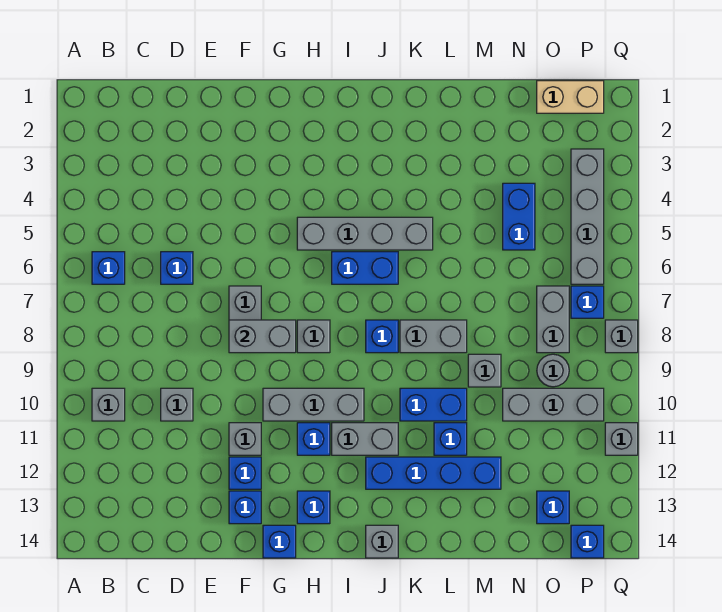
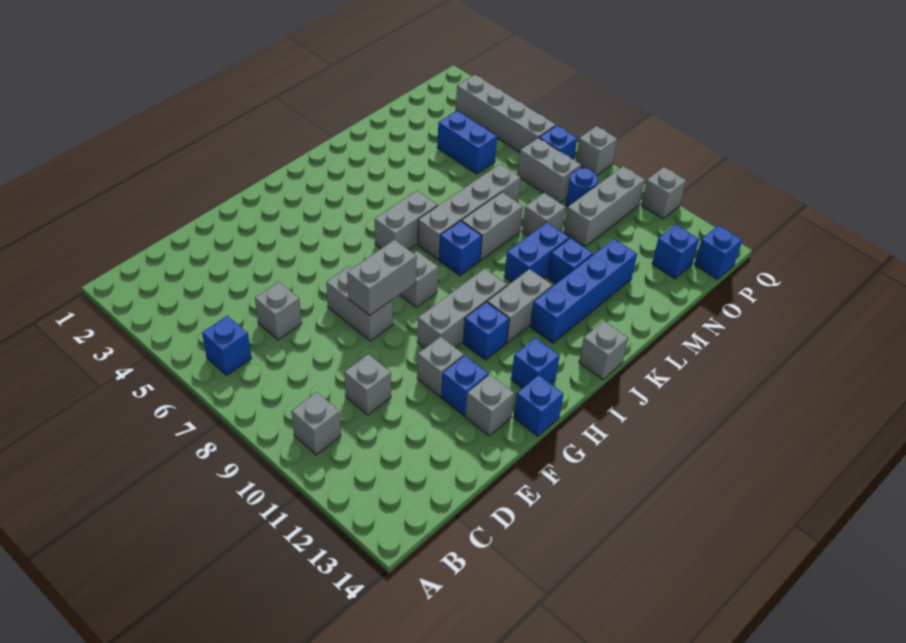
blue 1x1 brick [161,252,193,284] -> grey 1x1 brick [255,282,302,340]
blue 1x1 brick [229,491,261,524] -> grey 1x1 brick [465,375,514,436]
grey 1x4 brick [297,217,433,250] -> grey 1x4 brick moved to [418,164,521,260]
blue 1x2 brick [332,252,398,284] -> grey 1x2 brick [375,191,438,250]
tan 1x2 brick [537,81,604,113] -> none
grey 1x1 round brick [537,354,569,387] -> blue 1x1 round brick [566,168,598,207]

